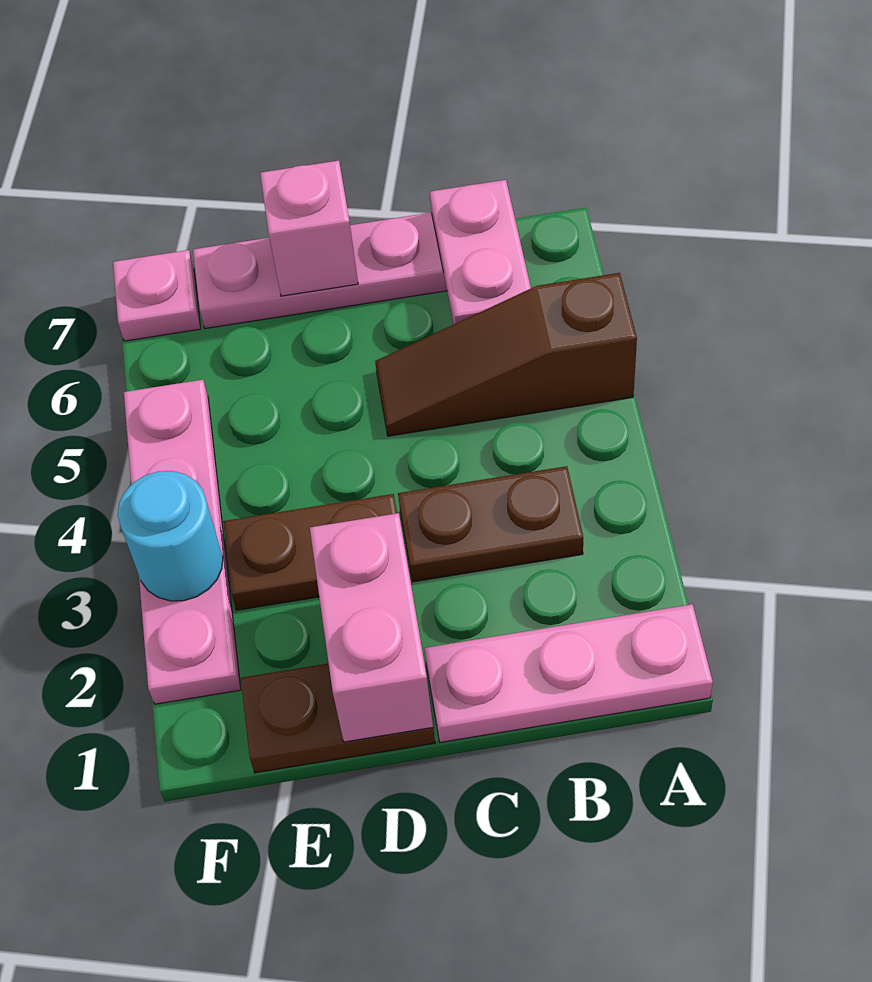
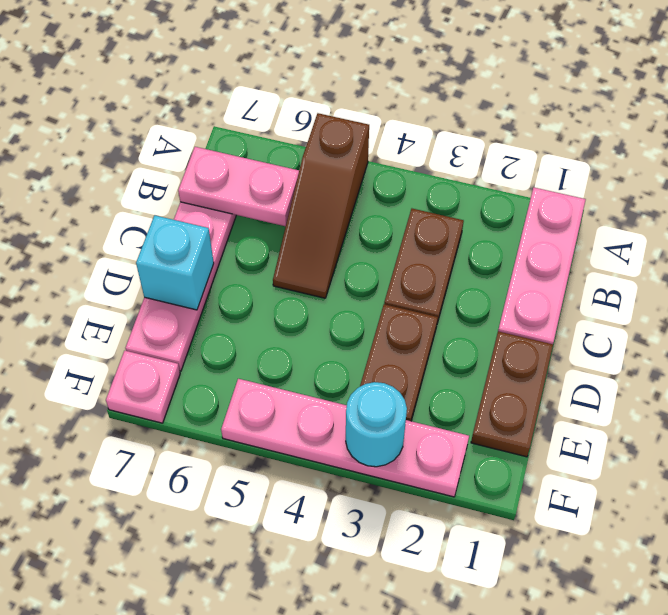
pink 1x2 brick [310,513,433,742] -> none
pink 1x1 brick [260,161,358,296] -> cyan 1x1 brick [136,215,214,310]

